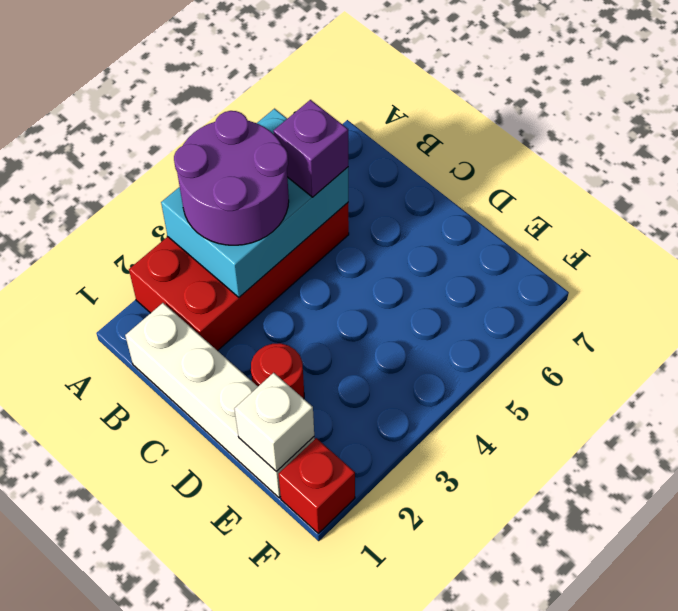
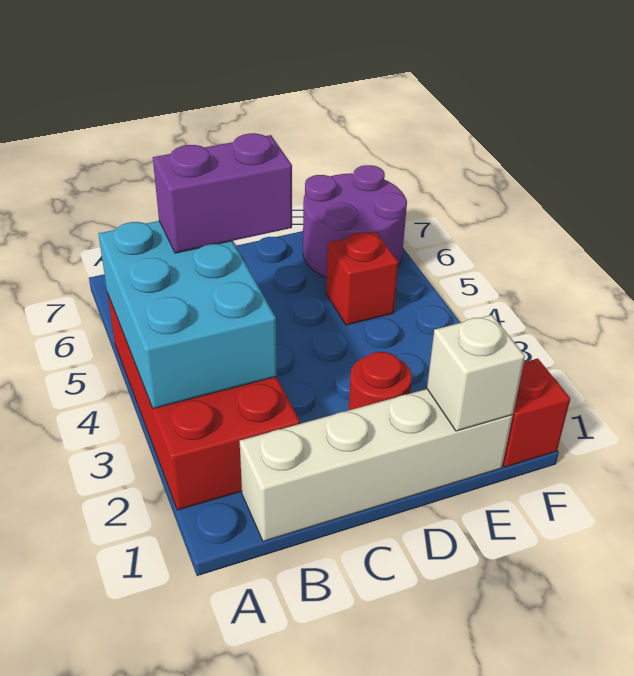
purple 2x2 round brick [174,111,289,245] -> purple 2x2 round brick moved to [303,165,407,278]
purple 1x1 brick [273,100,348,197] -> purple 1x2 brick [153,133,292,253]
none -> red 1x1 brick [326,232,398,325]

